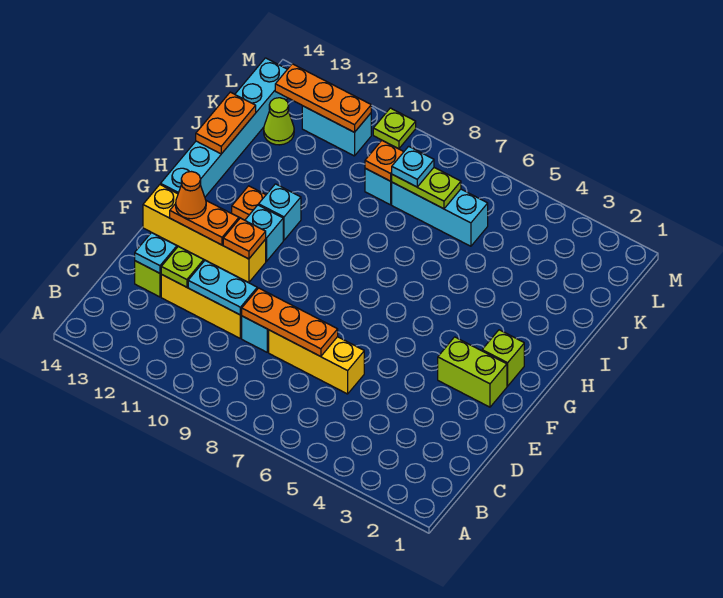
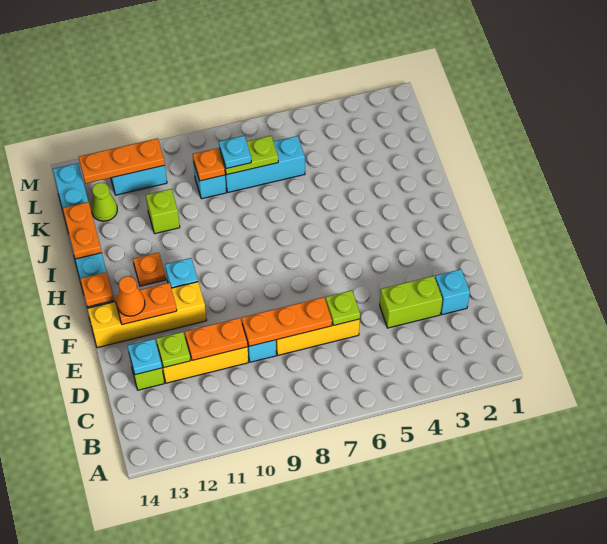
cyan 1x2 plate [188,260,257,315] -> orange 1x2 plate [185,318,248,360]
lime 1x2 brick [438,337,507,407] -> lime 1x2 brick moved to [380,276,442,328]
orange 1x1 plate [223,218,266,259] -> orange 1x1 plate moved to [80,272,114,307]
lime 1x1 brick [482,330,524,386] -> lime 1x1 brick moved to [146,189,180,234]
cyan 1x1 brick [259,184,301,240] -> cyan 1x1 brick moved to [435,269,470,315]
lime 1x1 plate [373,108,416,149] -> lime 1x1 plate moved to [326,290,360,325]

